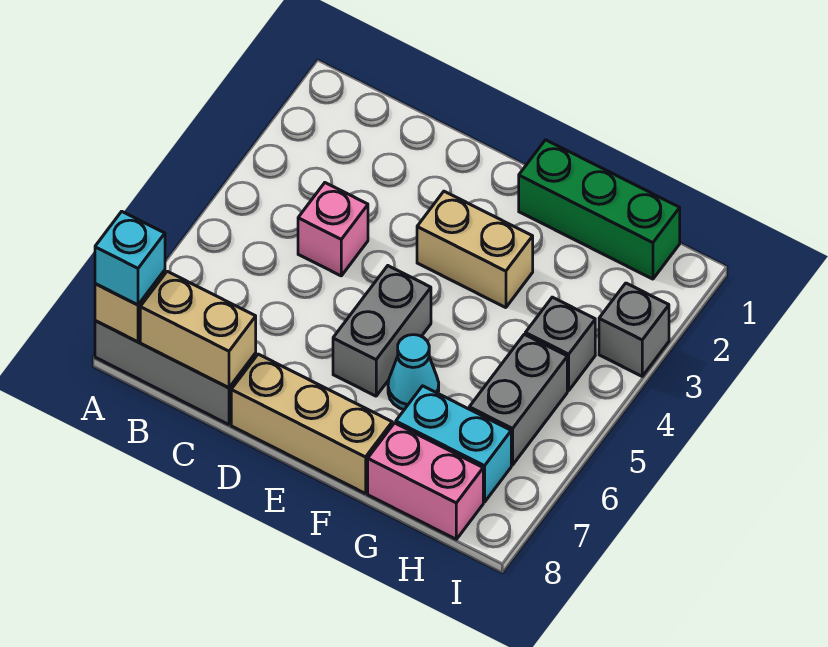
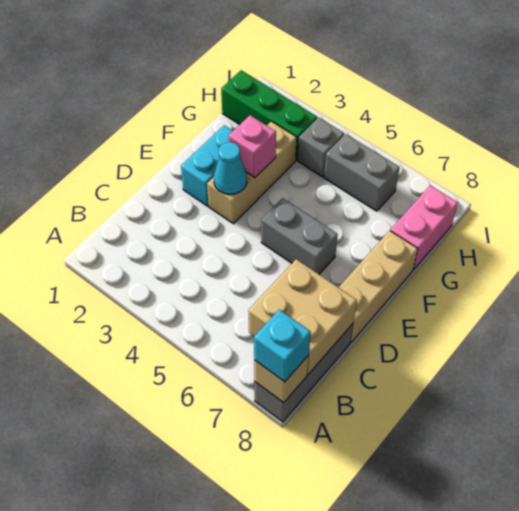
tan 1x2 brick [140,271,256,388] -> tan 2x2 brick [248,259,357,374]
pink 1x1 brick [298,183,368,276] -> pink 1x1 brick moved to [229,115,276,178]
tan 1x2 brick [417,191,533,308] -> tan 1x3 brick [207,121,297,224]
green 1x3 brick [519,140,680,279] -> green 1x3 brick turned to [221,70,317,160]
cyan 1x1 cone [388,335,439,410] -> cyan 1x1 cone moved to [214,142,247,194]
cyan 1x2 brick [396,386,511,502] -> cyan 1x2 brick moved to [181,125,233,206]
grey 1x1 brick [599,283,669,376] -> none

